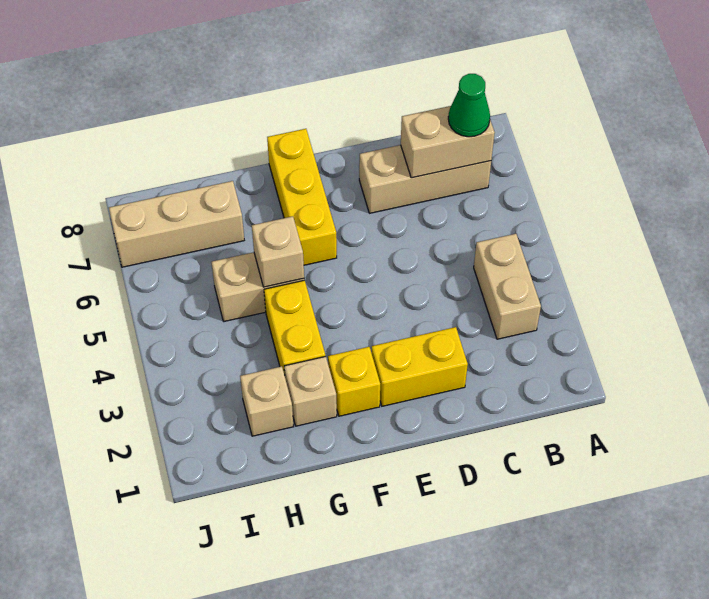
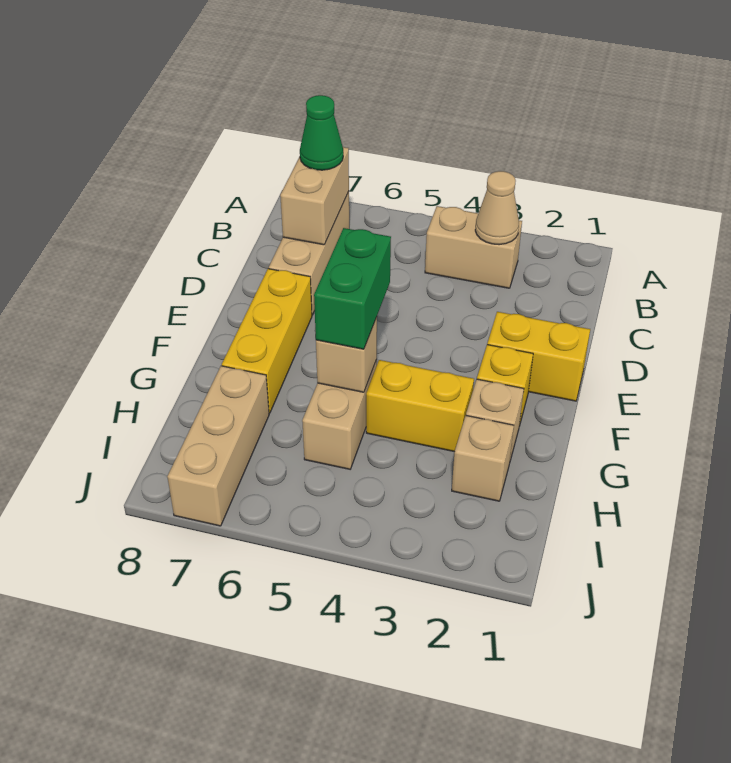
none -> tan 1x1 cone [475,171,519,245]
yellow 1x2 brick [372,327,468,406] -> yellow 1x2 brick turned to [487,312,590,401]
none -> green 1x2 brick [314,228,391,349]
yellow 1x3 brick [267,129,337,265] -> yellow 1x3 brick turned to [222,269,312,413]

